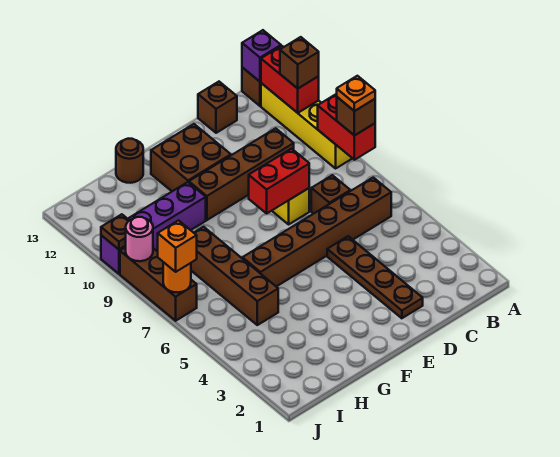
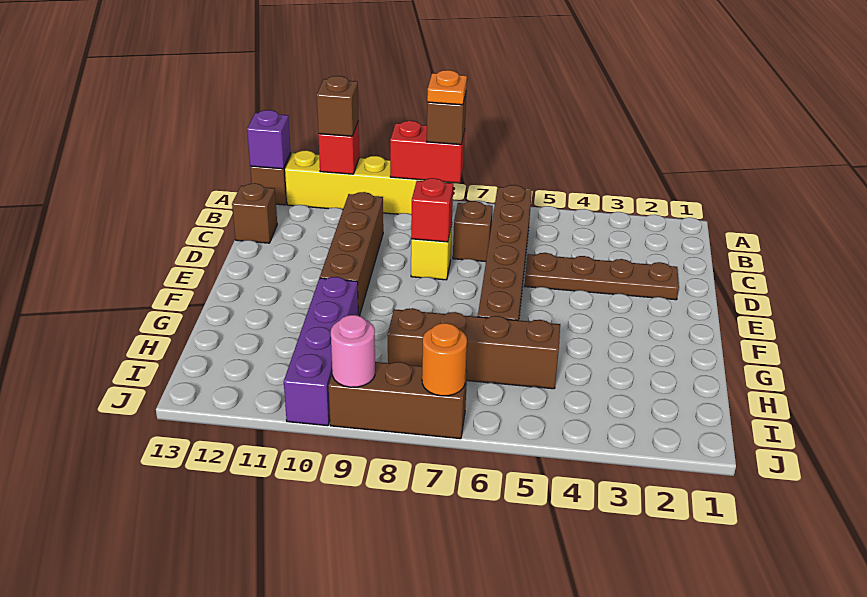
red 1x2 brick [261,46,319,113] -> red 1x1 brick [318,121,359,174]
red 1x2 brick [249,149,309,213] -> red 1x1 brick [411,178,453,242]
brown 2x2 brick [151,124,231,191] -> none
brown 1x1 round brick [116,139,143,183] -> none
orange 1x1 brick [158,221,197,272] -> none
brown 1x1 plate [101,214,130,249] -> none

